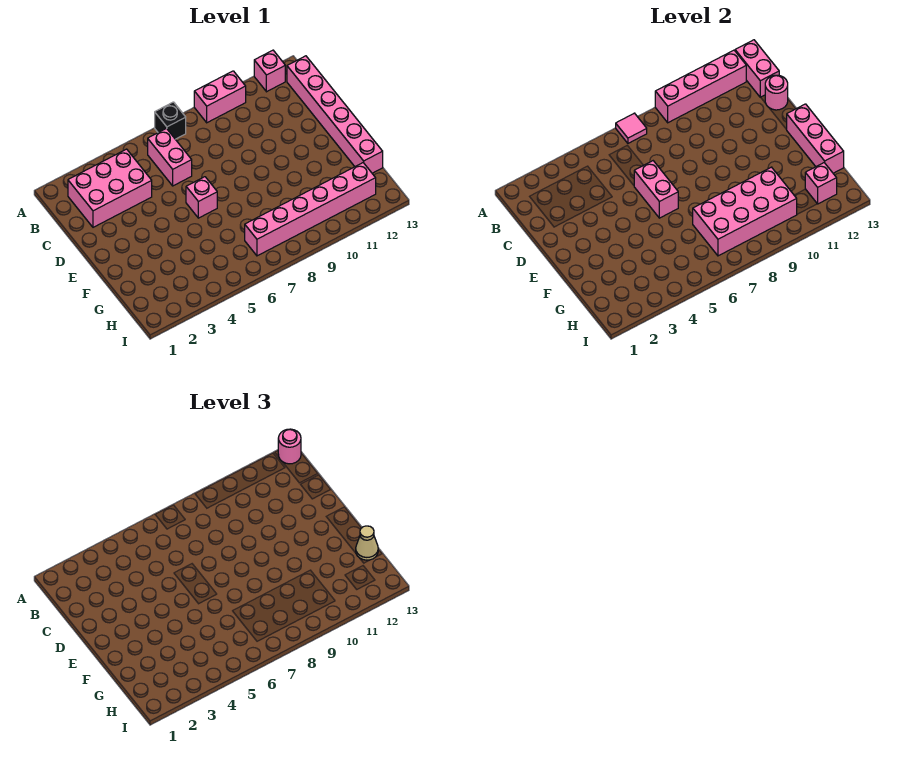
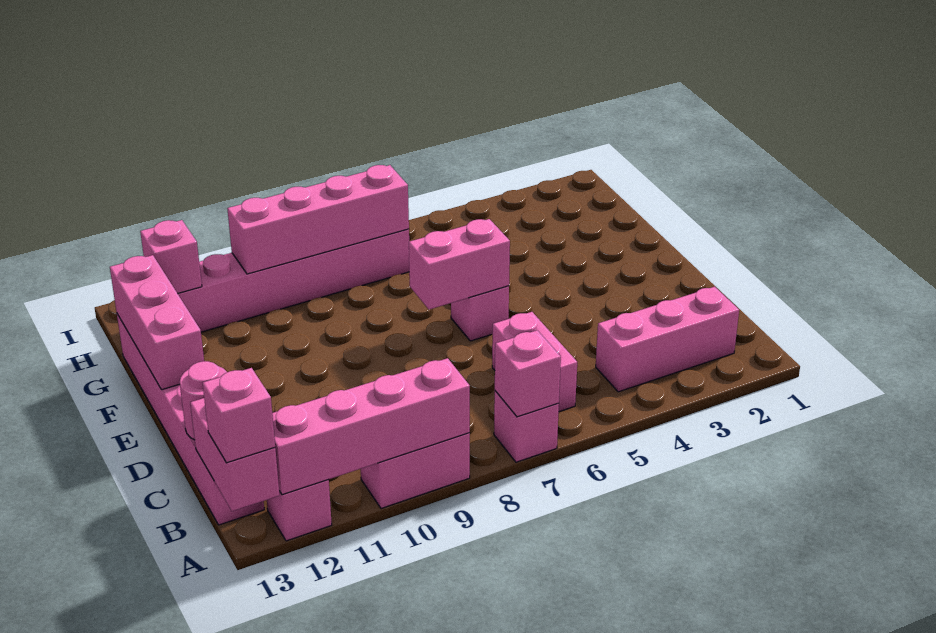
black 1x1 brick [155,102,186,139] -> pink 1x1 brick [494,391,559,462]
pink 1x1 tile [616,113,647,143] -> pink 1x1 brick [495,330,561,417]
pink 1x1 round brick [278,429,301,464] -> pink 1x1 brick [203,368,275,463]
pink 2x3 brick [68,149,152,227] -> pink 1x3 brick [596,287,739,392]
pink 1x2 brick [634,161,678,218] -> pink 1x2 brick turned to [409,219,510,310]
pink 2x4 brick [693,167,797,256] -> pink 1x4 brick [227,165,409,274]
tan 1x1 cone [356,526,378,560] -> none

